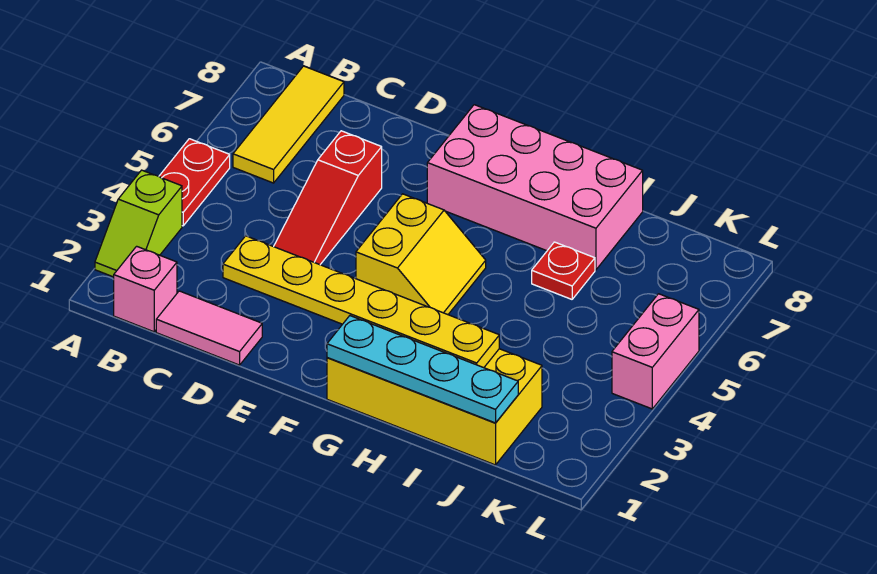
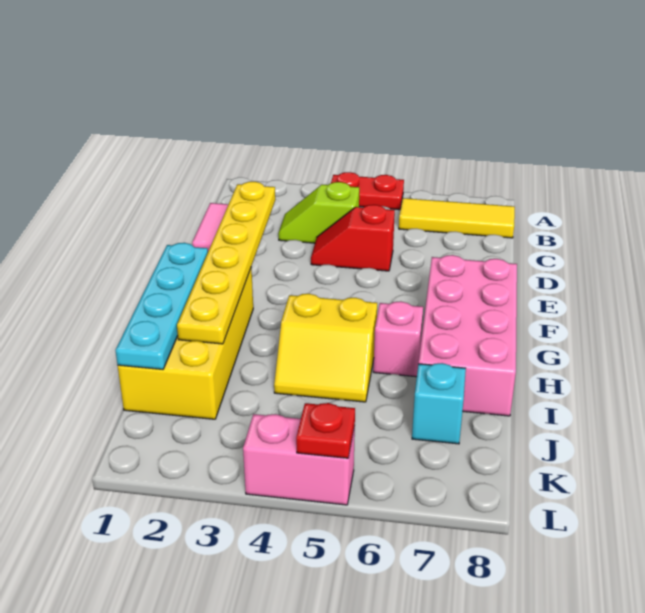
lime 1x2 slope [95,170,182,277] -> lime 1x2 slope moved to [278,182,359,243]
pink 1x1 brick [114,246,177,332] -> pink 1x1 brick moved to [373,301,423,377]
red 1x3 slope [274,131,382,265] -> red 1x2 slope [311,205,395,271]
yellow 2x2 slope [356,194,486,315] -> yellow 2x2 slope moved to [274,294,377,402]
red 1x1 plate [532,242,595,299] -> red 1x1 plate moved to [296,403,355,458]
none -> cyan 1x1 brick [412,363,466,444]

